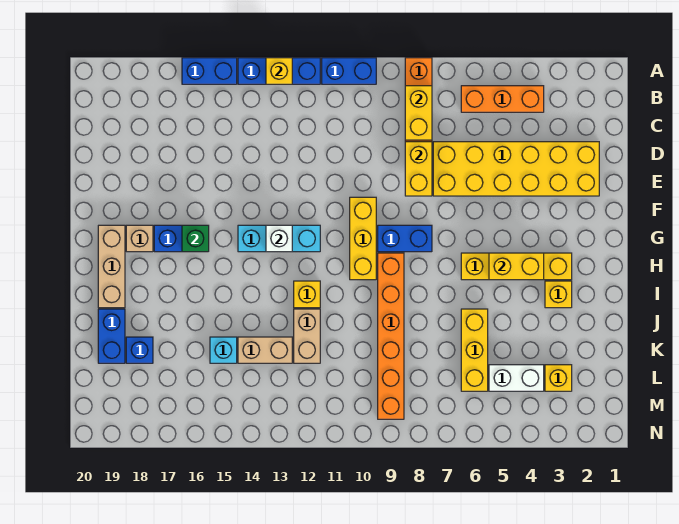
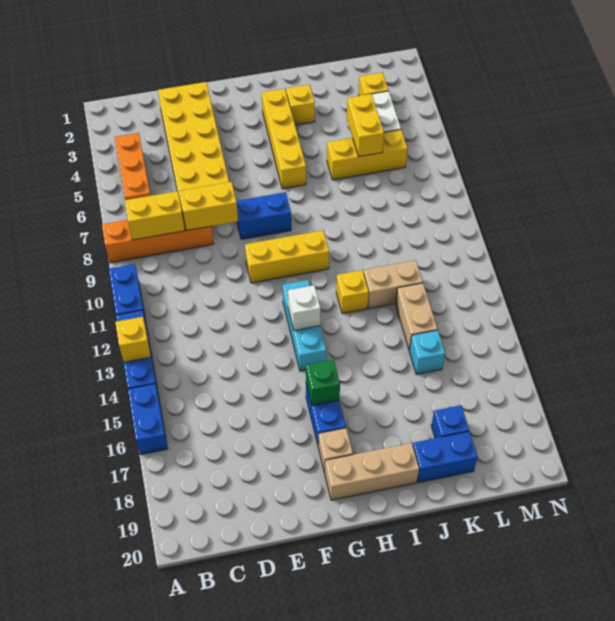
blue 1x2 brick [378,225,432,252] -> blue 1x2 brick turned to [236,192,291,239]
yellow 1x2 brick [489,253,544,280] -> yellow 1x2 brick moved to [347,94,384,157]
orange 1x6 brick [378,253,404,419] -> none

